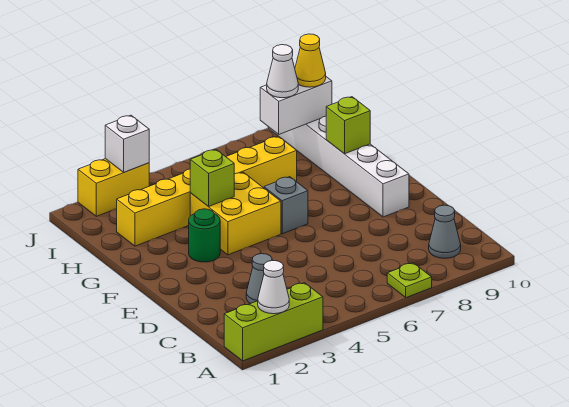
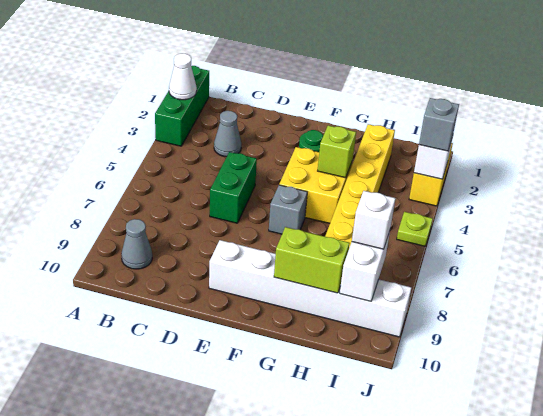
lime 1x3 brick [224,283,323,361] -> green 1x3 brick [155,66,209,146]
lime 1x1 plate [387,263,432,298] -> lime 1x1 plate moved to [397,212,433,246]
none -> green 1x2 brick [210,152,257,223]
lime 1x1 brick [326,97,370,154] -> lime 1x2 brick [274,227,350,293]
white 1x1 cone [267,45,298,98] -> white 1x1 brick [352,191,395,249]
yellow 1x1 cone [295,34,326,87] -> none
none -> grey 1x1 brick [419,98,459,151]

